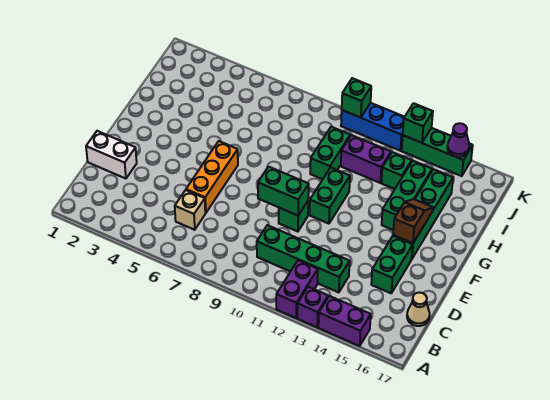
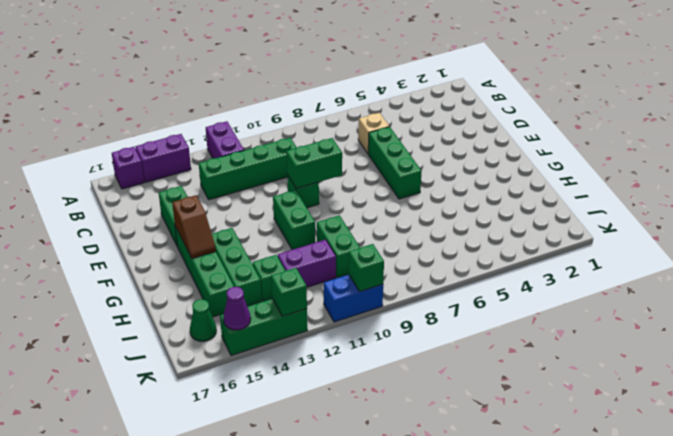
purple 1x1 brick [297,287,328,327] -> purple 1x1 brick moved to [112,147,144,189]
tan 1x1 cone [407,292,430,326] -> none
white 1x2 brick [86,131,137,179] -> none
orange 1x3 brick [186,141,238,213] -> green 1x3 brick [368,127,422,199]
none -> green 1x1 cone [190,299,216,341]
blue 1x3 brick [341,103,404,151] -> blue 1x2 brick [324,274,383,322]

